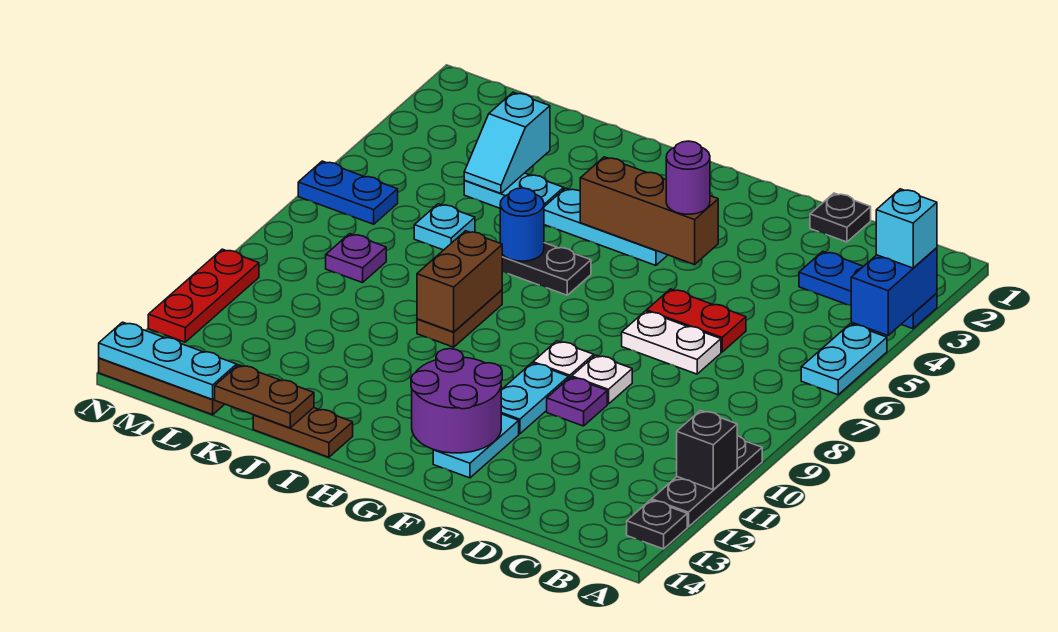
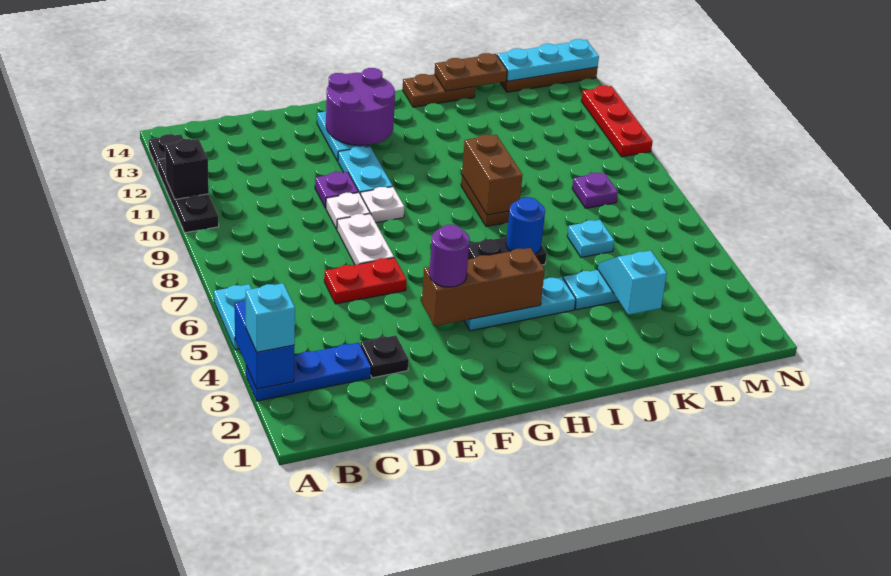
black 1x1 plate [810,193,871,242] -> black 1x1 plate moved to [360,335,409,378]
white 1x2 plate [622,311,721,374] -> white 1x2 plate turned to [337,214,394,265]
blue 1x2 plate [298,161,398,224] -> none

